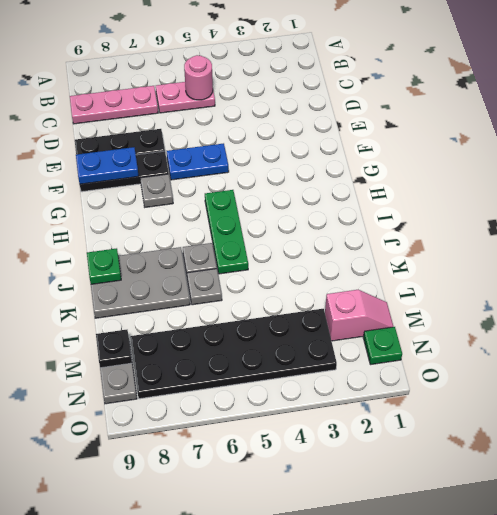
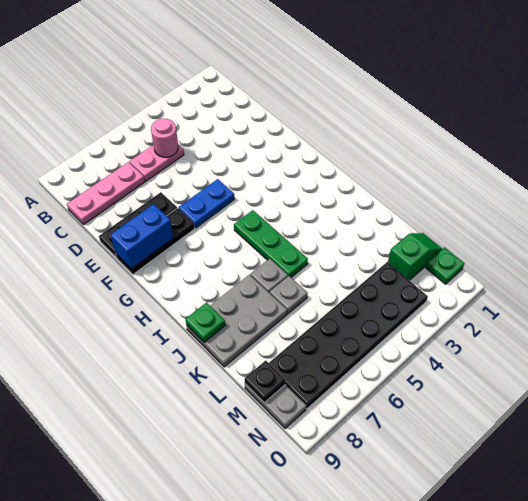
blue 1x2 plate [76,147,139,184] -> blue 1x2 brick [111,204,173,269]
grey 1x1 plate [140,174,173,207] -> none
pink 1x2 slope [325,290,394,341] -> green 1x2 slope [388,233,442,280]

